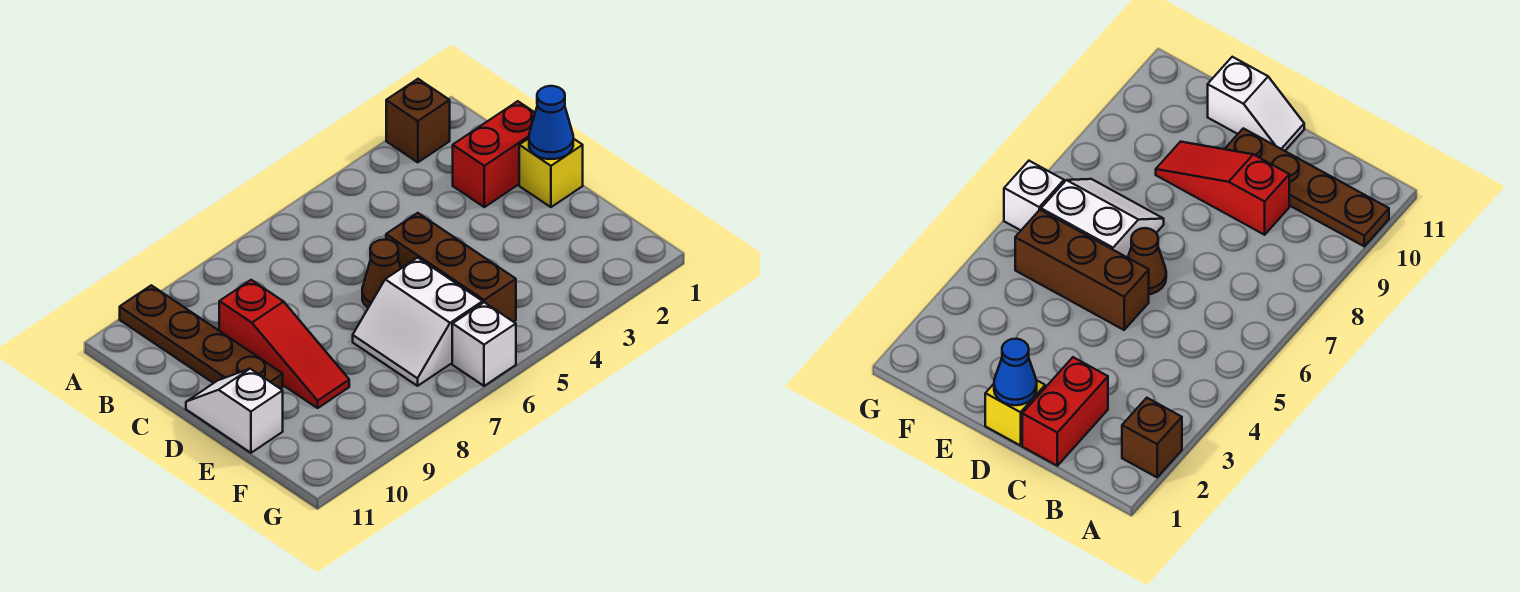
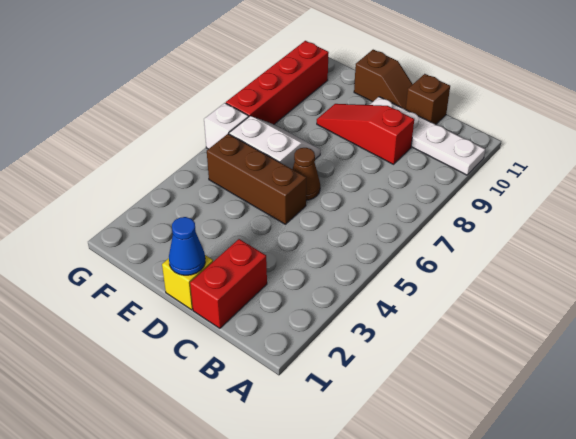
brown 1x1 brick [386,79,450,162] -> brown 1x1 brick moved to [406,74,450,124]
brown 1x4 plate [120,285,283,389] -> white 1x4 plate [370,97,485,175]
white 1x2 slope [186,369,283,453] -> brown 1x2 slope [354,50,413,109]
none -> red 1x4 brick [226,41,329,124]

